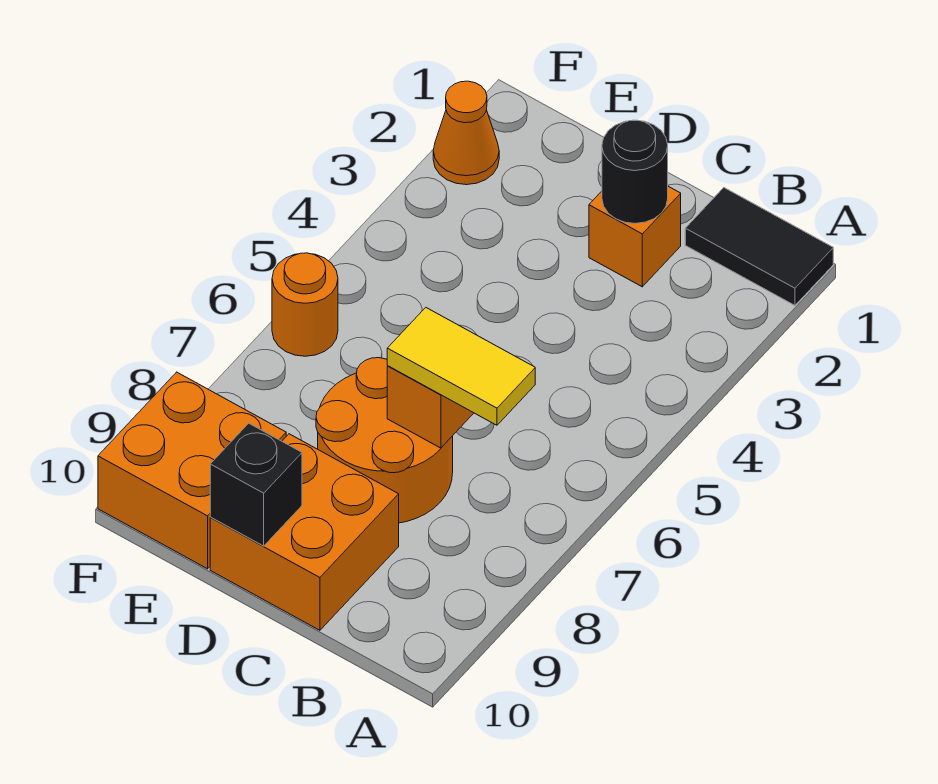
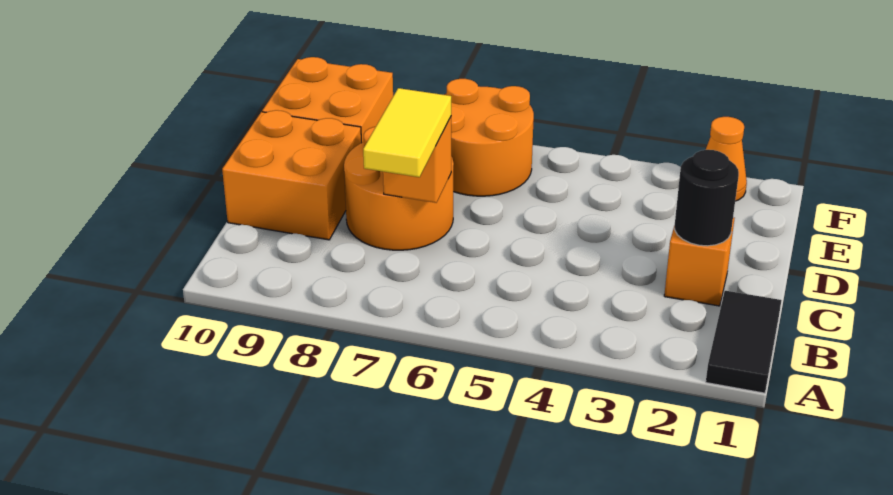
black 1x1 brick [210,423,302,546] -> none
orange 1x1 round brick [272,253,338,356] -> orange 2x2 round brick [444,79,534,196]

